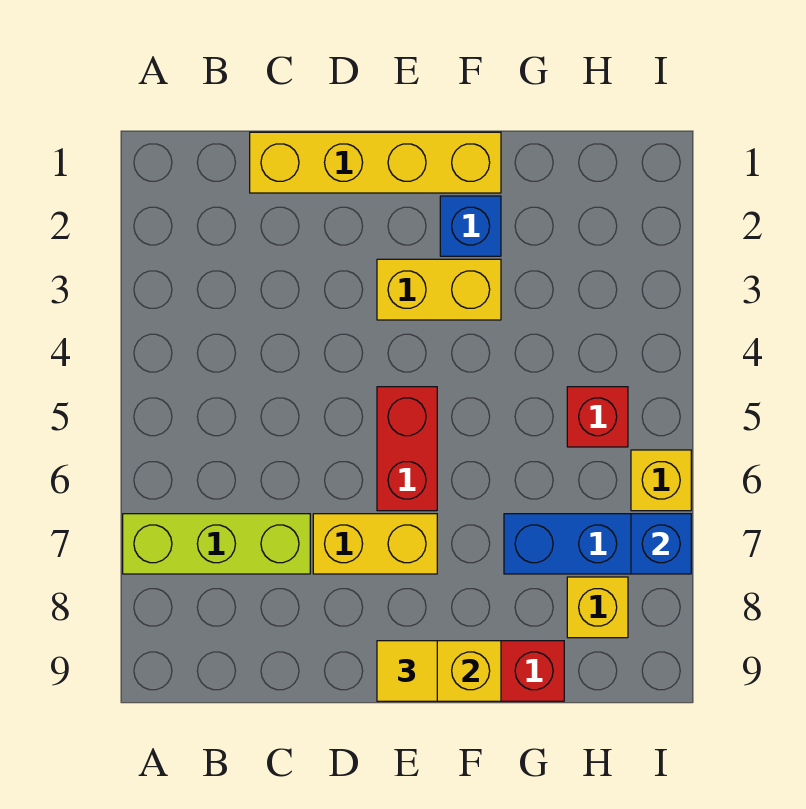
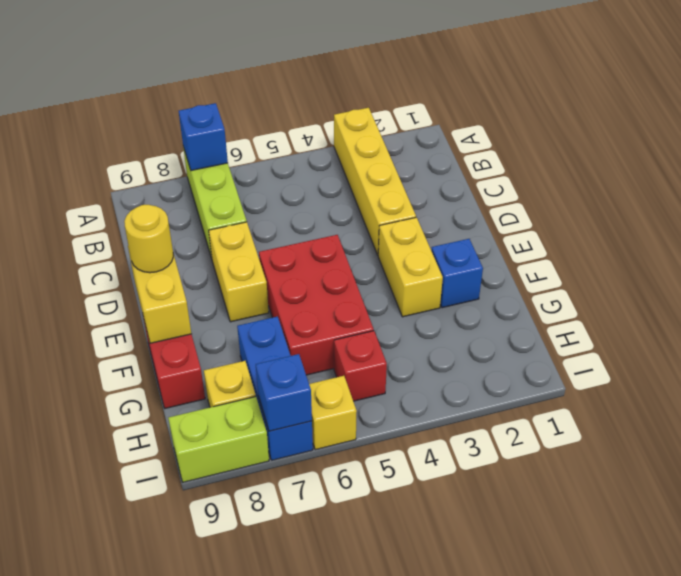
none -> blue 1x1 brick [179,103,228,171]
yellow 1x4 brick [250,132,501,193] -> yellow 1x4 brick moved to [334,108,416,255]
red 1x2 brick [377,387,437,511] -> red 2x3 brick [259,235,374,375]
yellow 1x1 tile [377,641,437,701] -> yellow 1x1 round brick [124,205,173,273]
none -> lime 1x2 brick [168,397,269,482]

